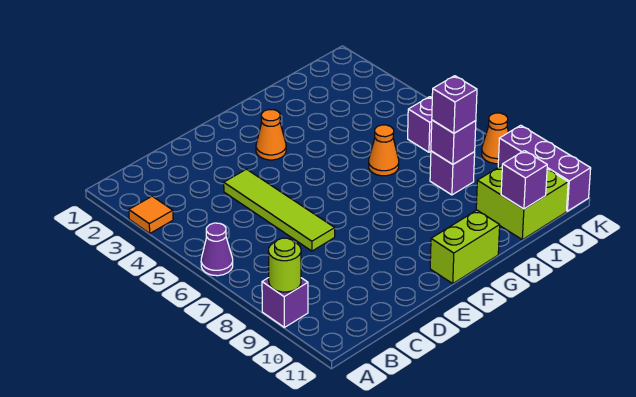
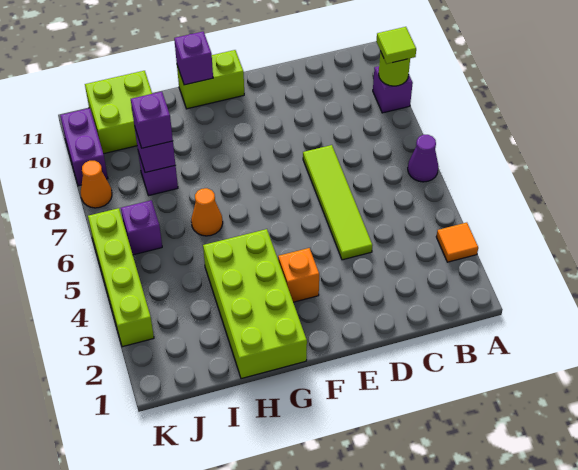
none -> lime 1x1 tile [376,27,416,64]
orange 1x1 cone [256,110,286,160] -> orange 1x1 brick [278,248,319,302]
none -> lime 2x4 brick [203,229,307,379]
purple 1x1 brick [501,151,547,209] -> purple 1x1 brick moved to [174,32,213,85]
none -> lime 1x4 brick [88,208,154,347]
purple 1x3 brick [498,125,591,211] -> purple 1x2 brick [60,108,108,186]

